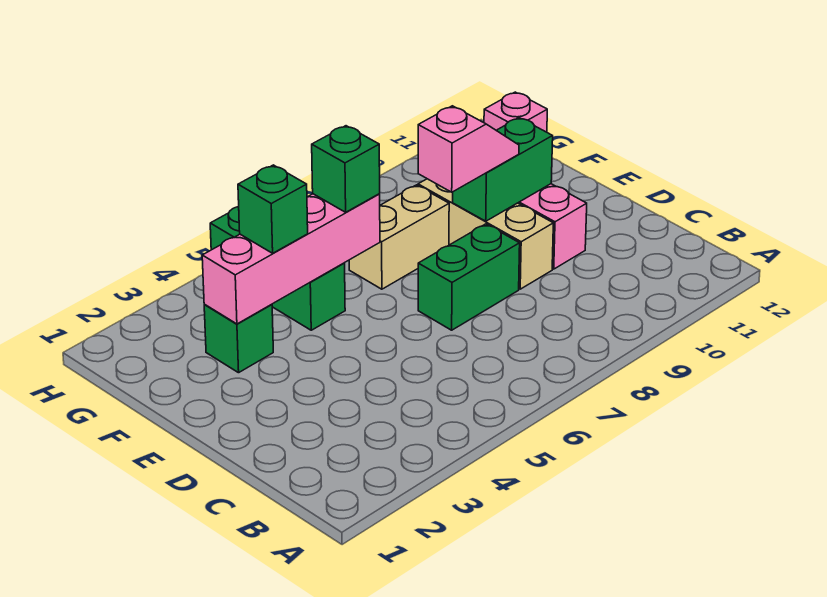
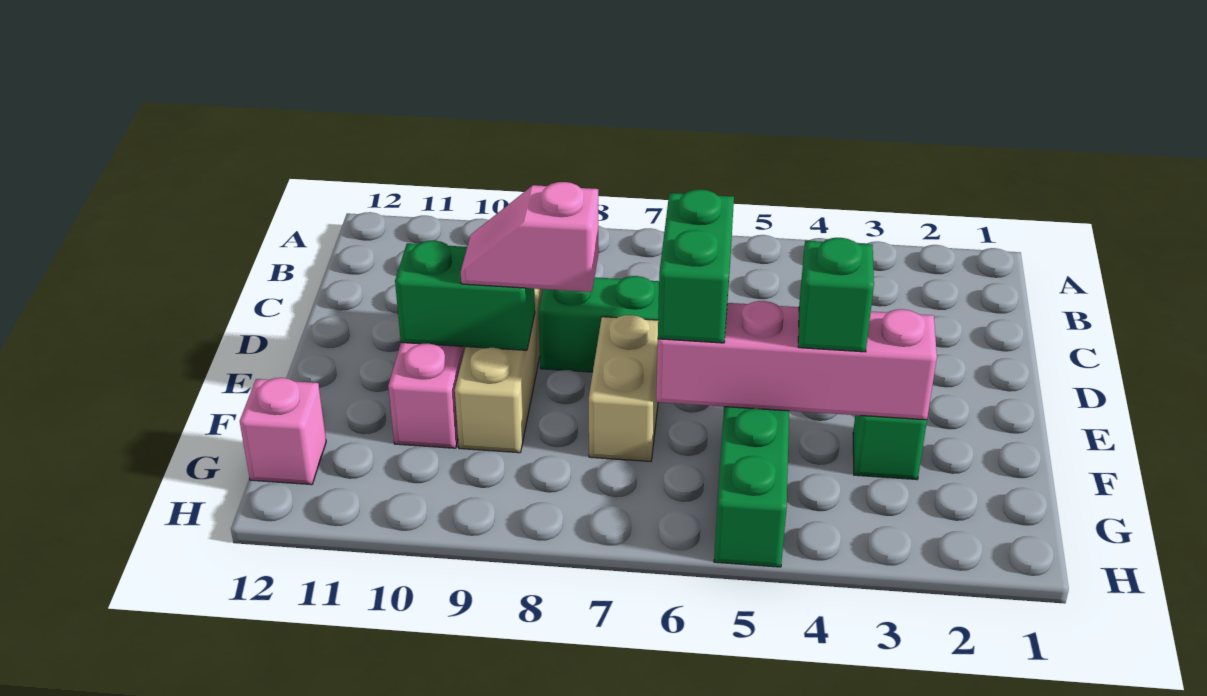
green 1x1 brick [312,126,380,212] -> green 1x2 brick [658,189,734,343]
tan 1x2 brick [349,185,449,289] -> tan 1x2 brick turned to [589,315,658,462]

